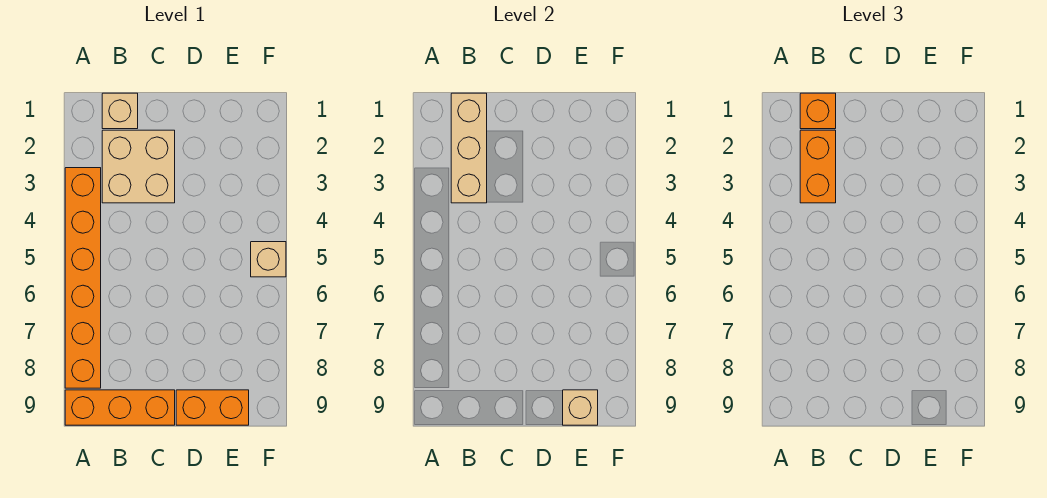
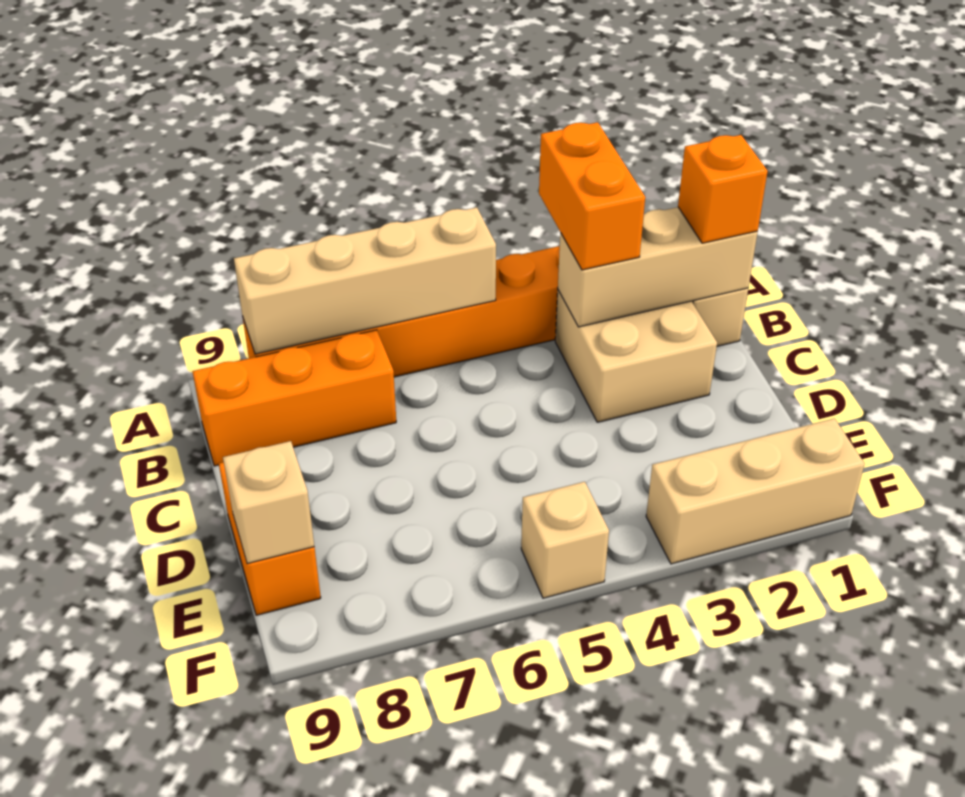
none -> tan 1x4 brick [234,207,496,354]
orange 1x3 brick [65,390,175,425] -> orange 1x3 brick turned to [192,330,396,466]
orange 1x2 brick [800,130,836,203] -> orange 1x2 brick turned to [539,122,645,270]
none -> tan 1x3 brick [646,418,865,564]

